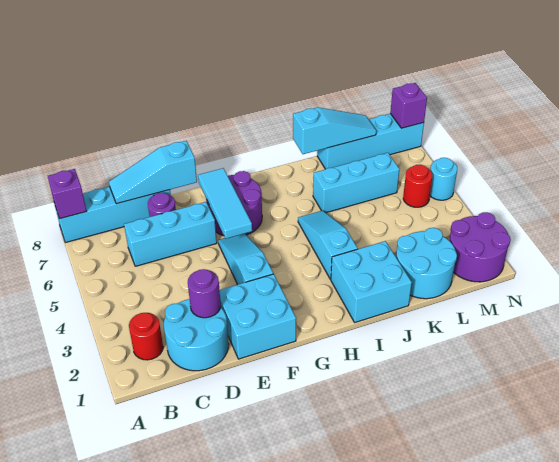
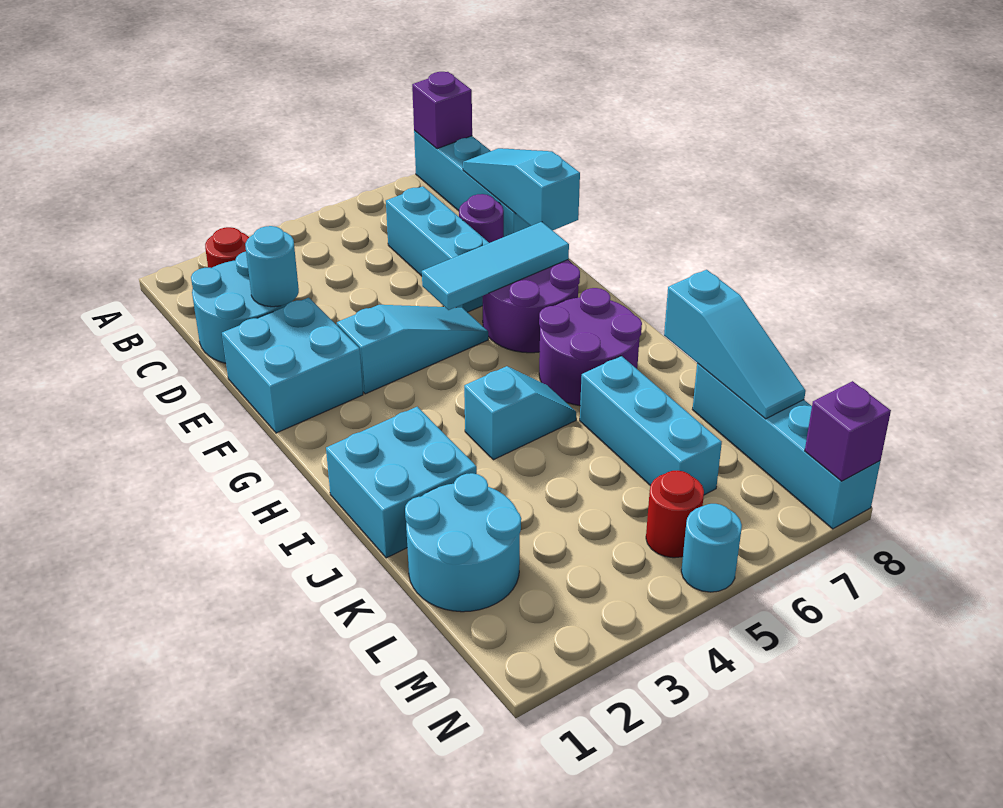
purple 1x1 round brick [188,269,221,318] -> cyan 1x1 round brick [245,226,299,307]
cyan 1x3 slope [298,211,358,279] -> cyan 1x2 slope [464,366,576,460]
purple 2x2 round brick [449,212,511,282] -> purple 2x2 round brick moved to [539,288,642,406]

